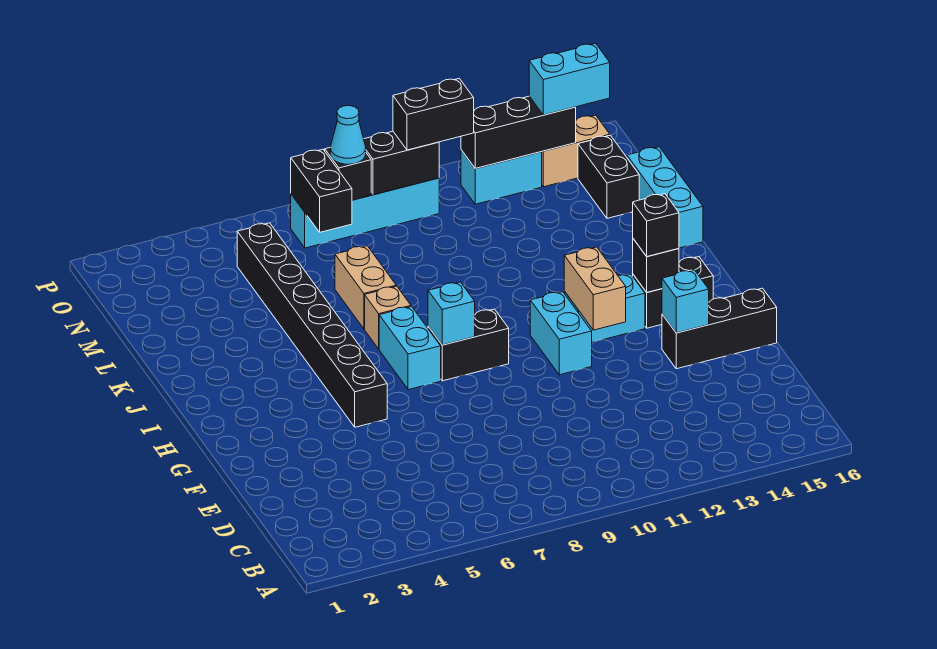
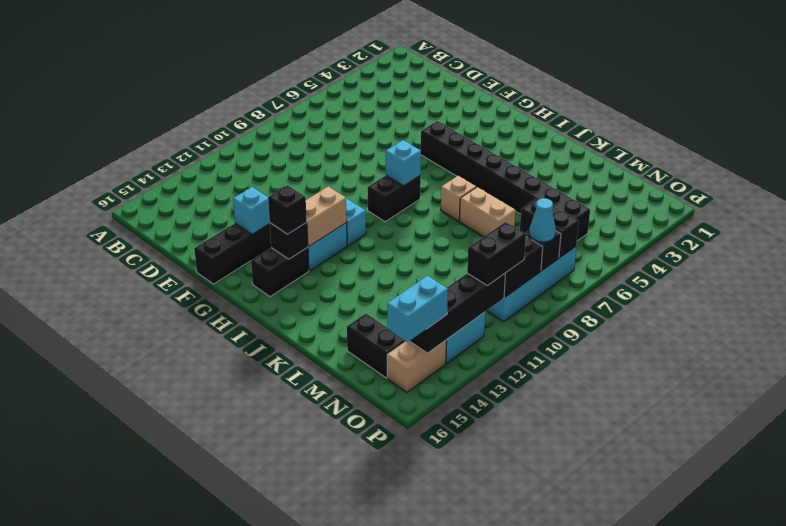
tan 1x2 brick [564,247,626,330] -> tan 1x2 brick turned to [306,187,347,247]
cyan 1x2 brick [379,306,441,390] -> none
cyan 1x3 brick [627,147,703,248] -> none
black 1x3 brick [461,96,576,168] -> black 1x4 brick [410,273,506,353]

